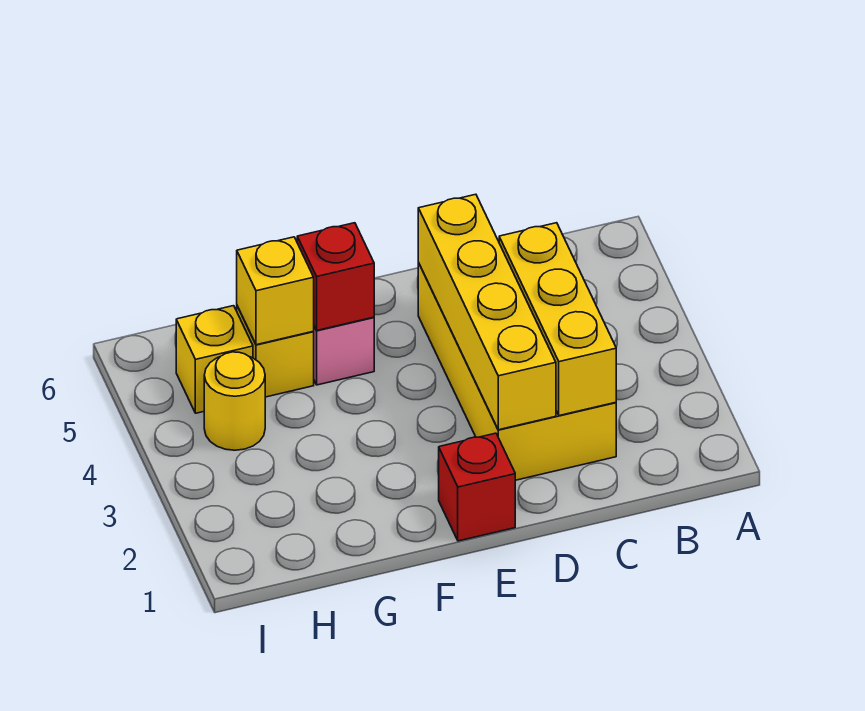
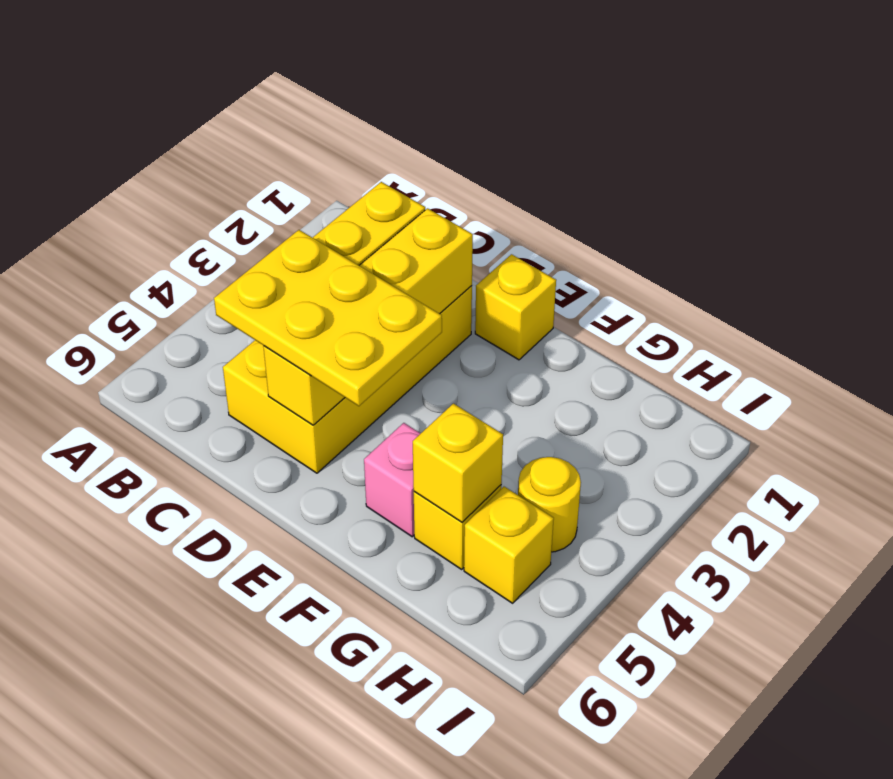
none -> yellow 2x3 plate [214,230,442,406]
red 1x1 brick [439,433,515,541] -> yellow 1x1 brick [475,254,556,360]
red 1x1 brick [297,223,374,330] -> none

